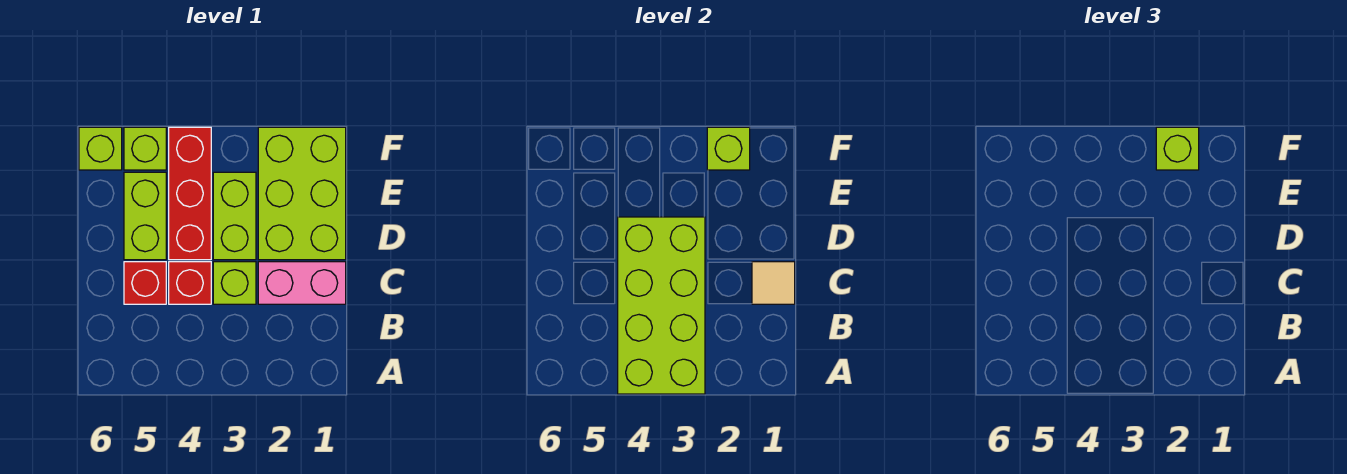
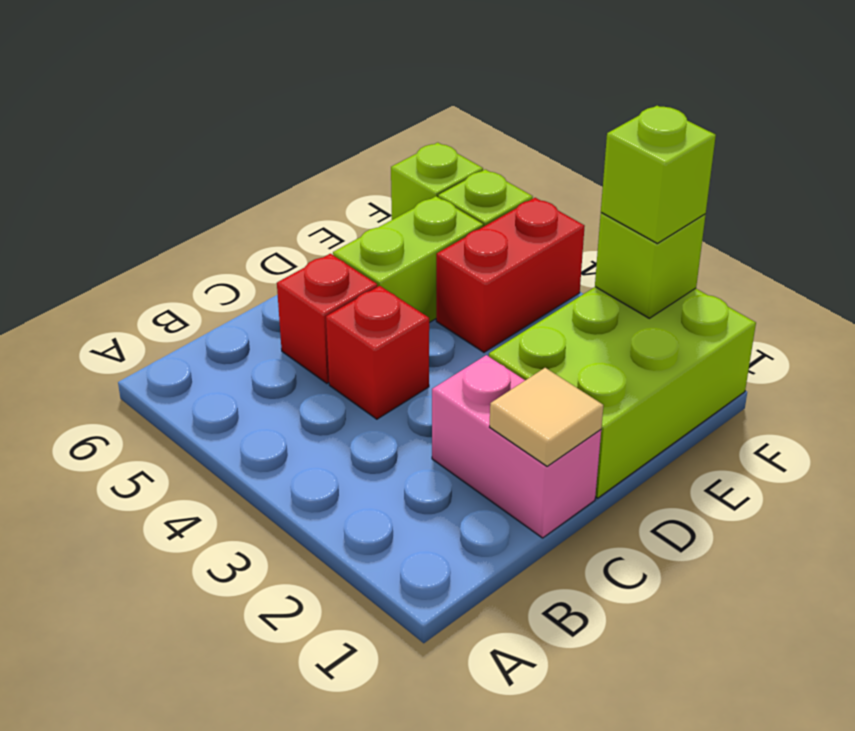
lime 2x4 brick [618,217,705,394] -> none
lime 1x1 brick [213,262,256,304] -> none
lime 1x2 brick [213,172,256,260] -> none
red 1x3 brick [169,127,211,260] -> red 1x2 brick [436,198,585,352]

